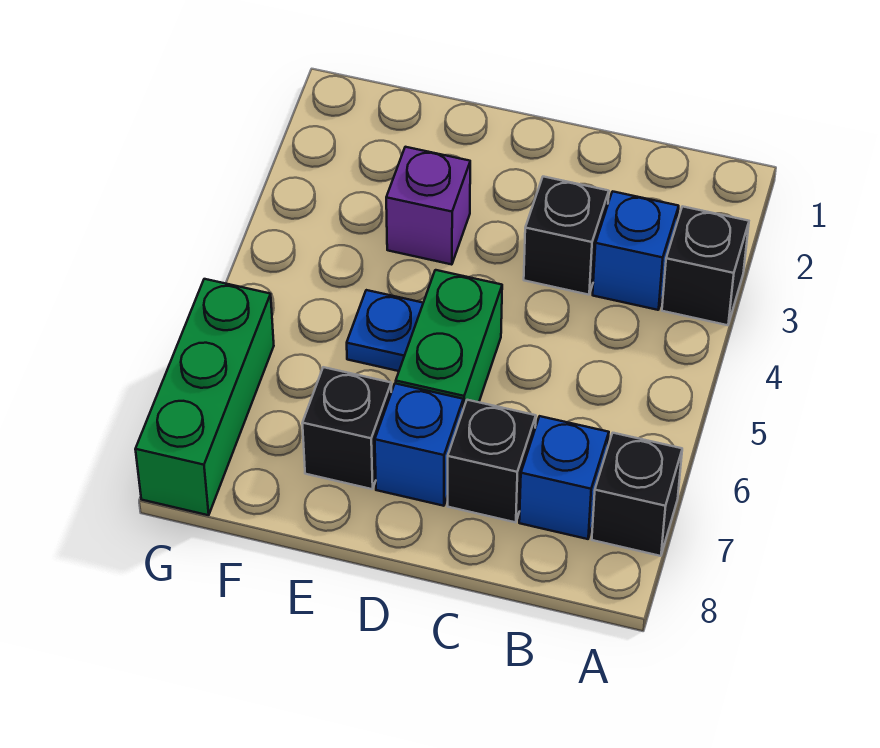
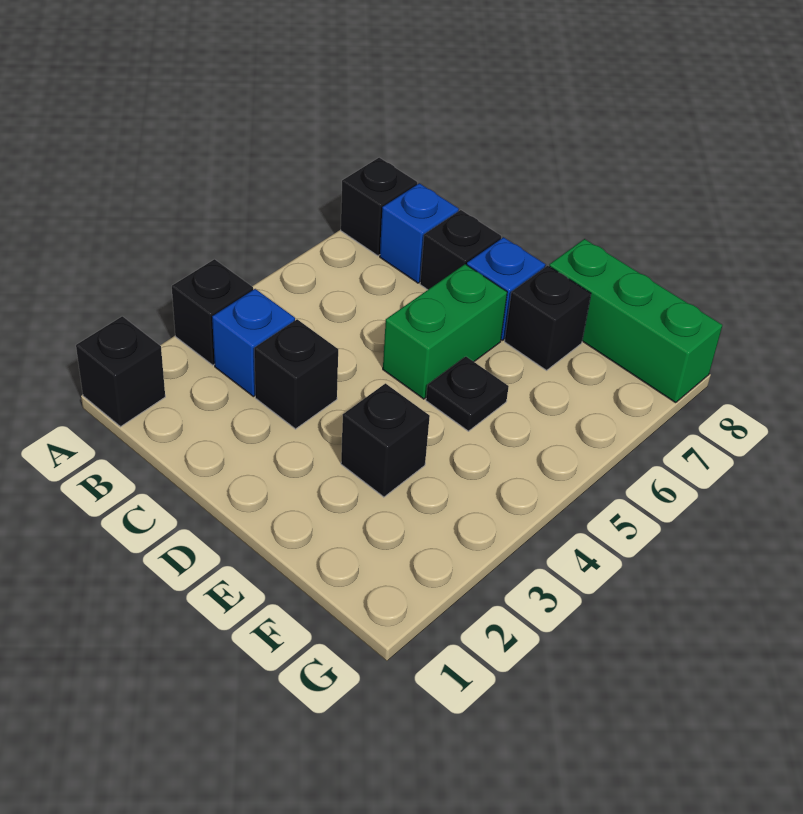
none -> black 1x1 brick [76,316,165,427]
purple 1x1 brick [386,147,470,265] -> black 1x1 brick [341,383,430,497]
blue 1x1 plate [347,290,423,371] -> black 1x1 plate [426,357,509,431]
green 1x3 brick [135,279,274,515] -> green 1x3 brick turned to [549,239,722,403]

